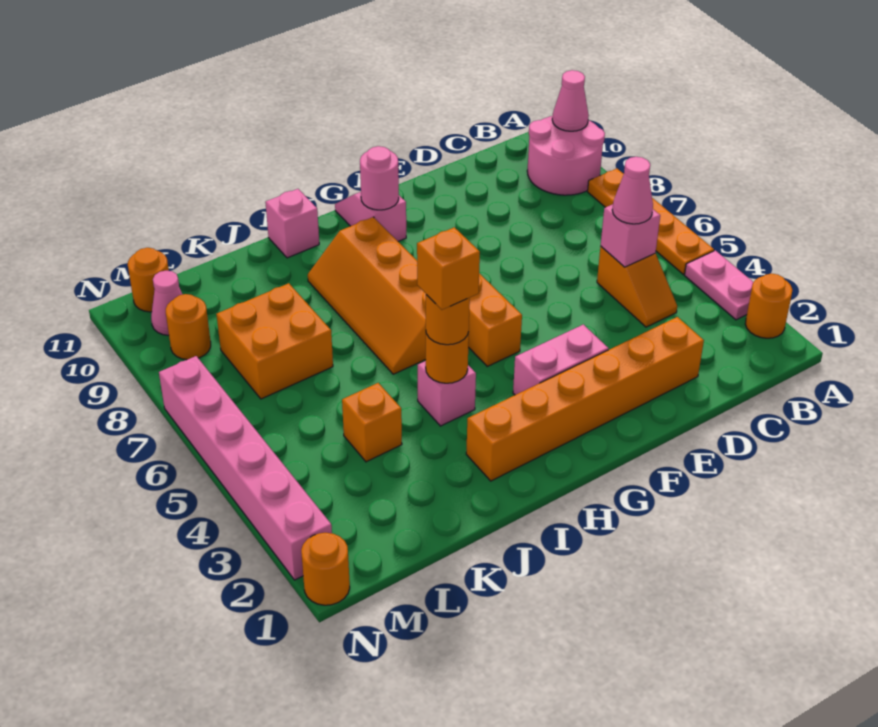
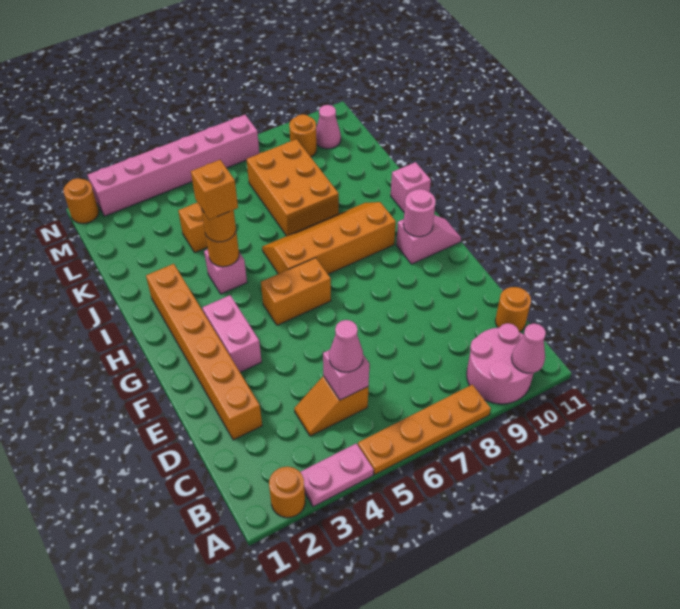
orange 2x2 brick [216,283,333,399] -> orange 2x3 brick [246,139,339,236]
orange 1x1 round brick [128,248,169,312] -> orange 1x1 round brick moved to [495,287,531,332]

